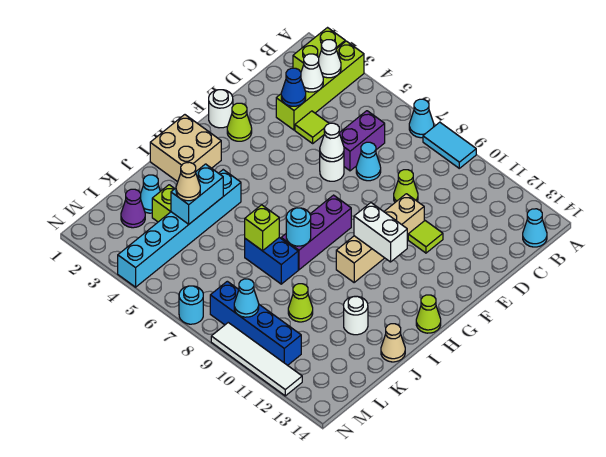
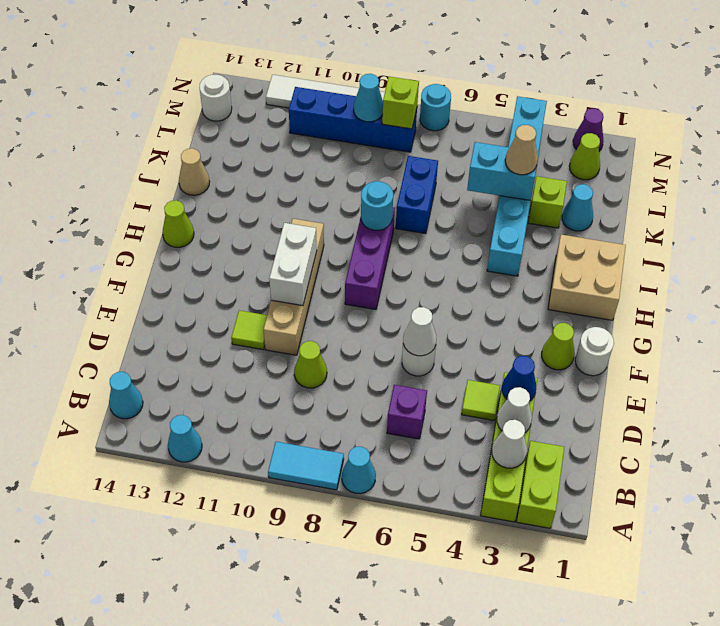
purple 1x2 brick [339,111,385,171] -> purple 1x1 brick [387,385,427,439]
cyan 1x1 cone [356,142,381,181] -> cyan 1x1 cone moved to [168,415,202,462]
white 1x2 brick [354,203,407,262] -> white 1x2 brick turned to [269,223,317,306]
cyan 1x2 brick [171,164,223,224] -> cyan 1x2 brick turned to [467,142,539,201]
blue 1x2 brick [245,237,298,284] -> blue 1x2 brick turned to [396,156,438,234]
lime 1x1 brick [245,205,279,251] -> lime 1x1 brick moved to [382,77,419,129]
white 1x1 round brick [344,296,368,335] -> white 1x1 round brick moved to [199,75,232,121]
lime 1x1 cone [288,284,313,322] -> lime 1x1 cone moved to [569,133,600,180]
purple 1x1 cone [121,189,145,228] -> purple 1x1 cone moved to [573,108,604,151]

